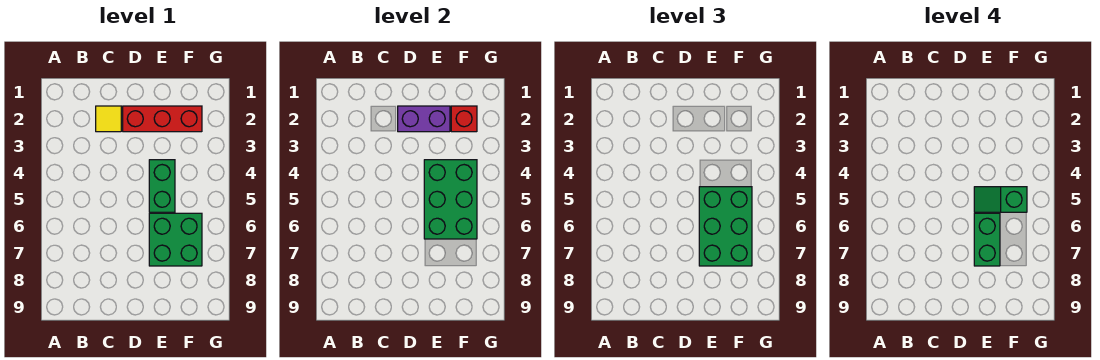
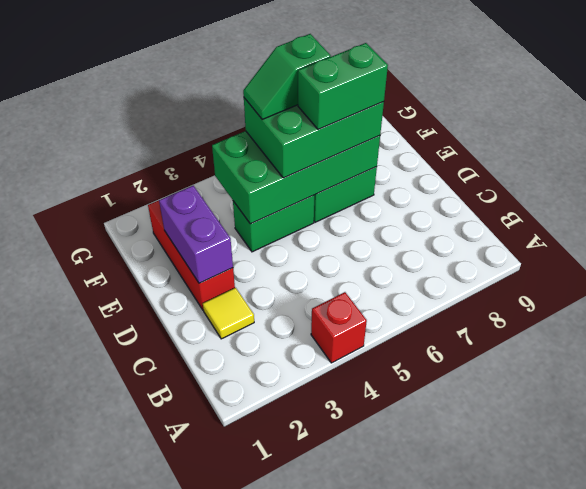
green 2x3 brick [424,160,477,239] -> green 2x4 brick [212,131,380,224]
green 1x2 slope [974,187,1027,212] -> green 1x2 slope turned to [243,34,331,119]
red 1x1 brick [451,106,477,132] -> red 1x1 brick moved to [311,292,367,363]

